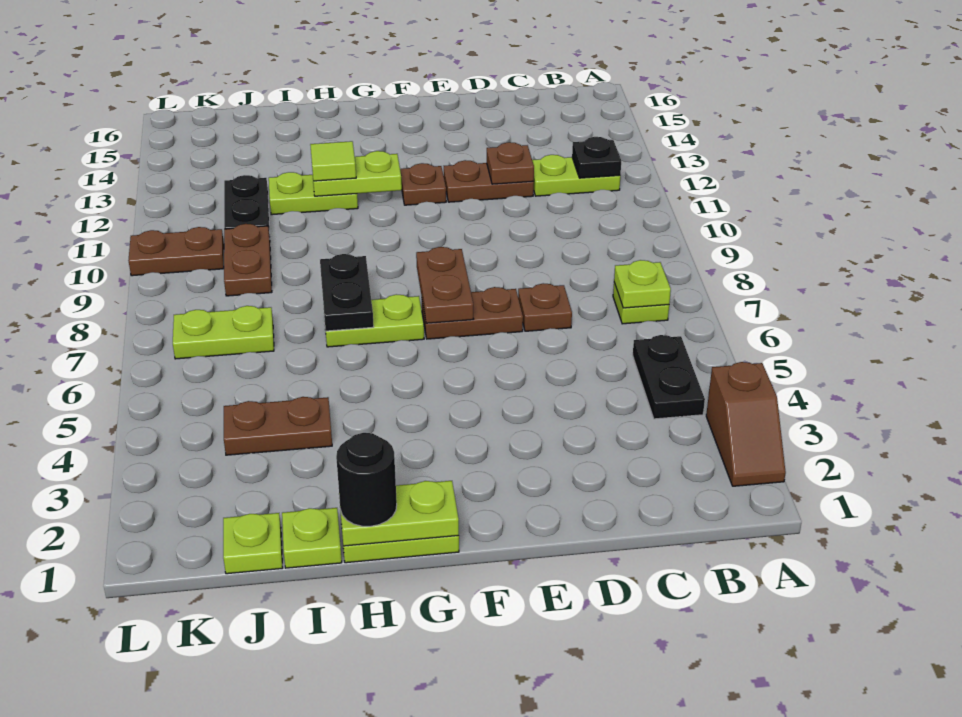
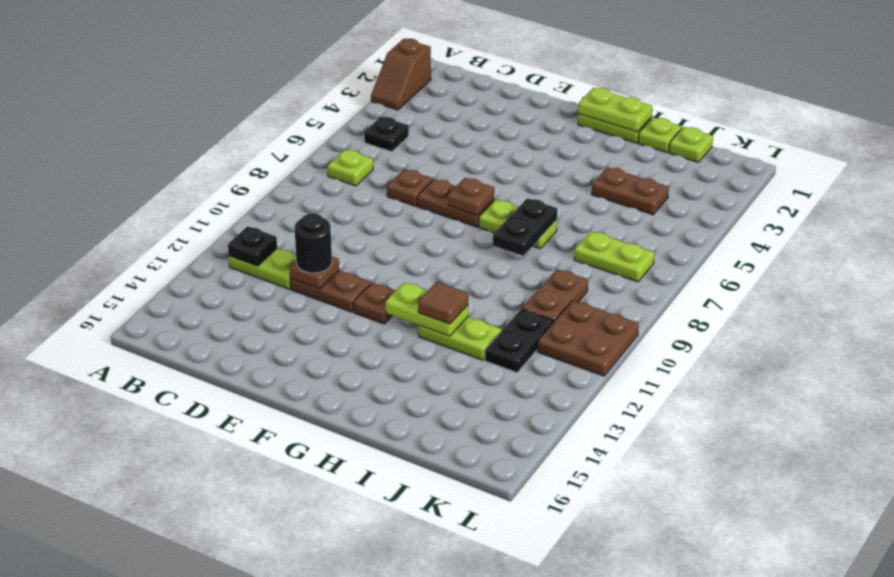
brown 1x2 slope [706,362,786,486] -> brown 1x2 slope turned to [371,39,431,110]
black 1x2 plate [633,335,705,419] -> black 1x1 plate [364,117,409,152]
lime 1x1 plate [614,260,671,308] -> none
brown 1x2 plate [416,247,473,323] -> brown 1x1 plate [448,178,494,216]
black 1x1 round brick [336,433,397,526] -> black 1x1 round brick moved to [295,213,332,273]
lime 1x1 tile [310,141,356,181] -> brown 1x1 tile [418,282,468,324]
brown 1x2 plate [128,227,224,276] -> brown 2x2 plate [537,300,639,376]

